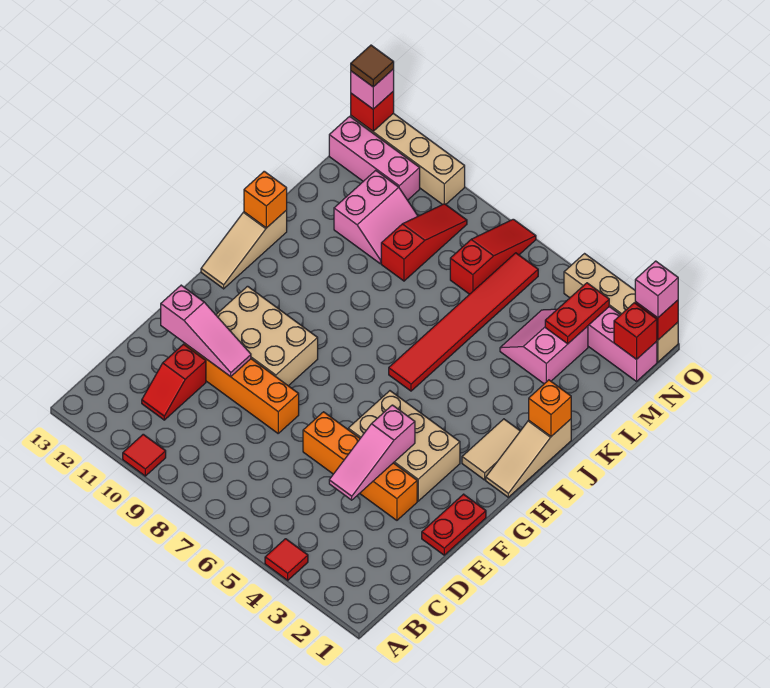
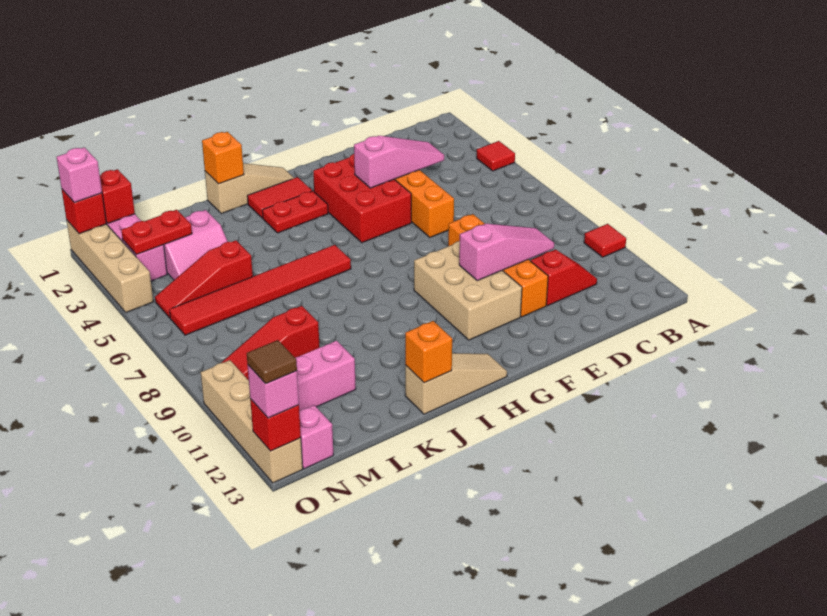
red 1x2 plate [422,494,486,555] -> red 1x2 plate moved to [262,191,328,233]
pink 1x3 slope [161,285,251,377] -> pink 1x3 slope turned to [459,224,554,281]
tan 2x3 brick [348,391,460,501] -> red 2x3 brick [313,154,411,243]
tan 1x2 tile [462,419,520,480] -> red 1x2 tile [247,177,312,218]
red 1x3 slope [450,219,536,294] -> red 1x3 slope moved to [155,240,253,318]
pink 1x3 brick [329,116,420,200] -> pink 1x1 brick [299,405,333,469]

